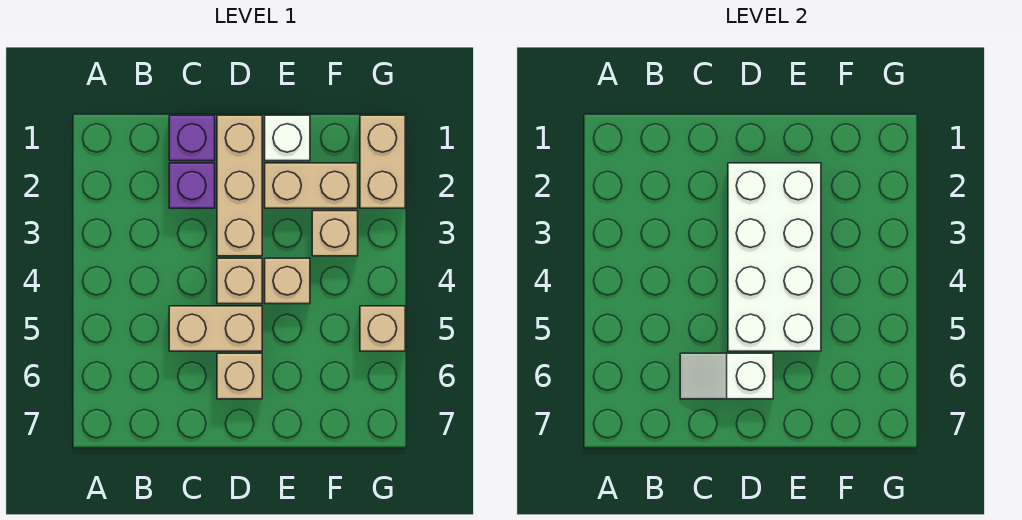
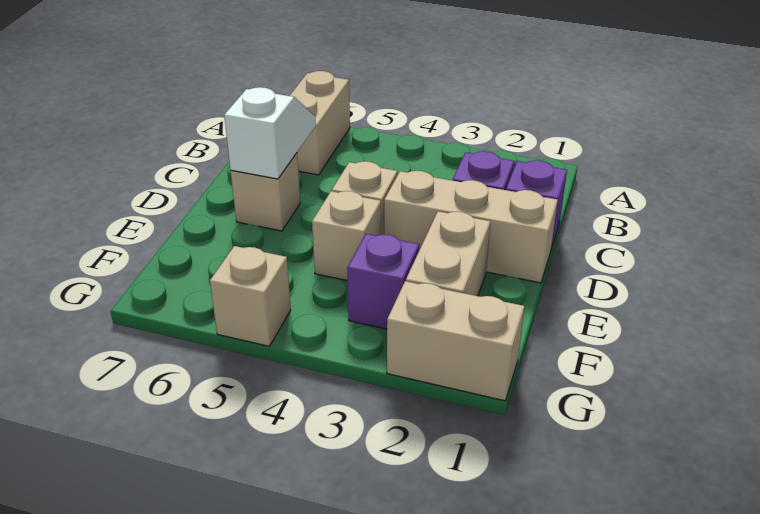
tan 1x2 brick [169,306,262,351] -> tan 1x2 brick moved to [290,71,350,175]
white 2x4 brick [728,163,821,351] -> none
white 1x1 brick [265,115,310,161] -> none
tan 1x1 brick [312,211,358,256] -> purple 1x1 brick [347,234,419,329]

